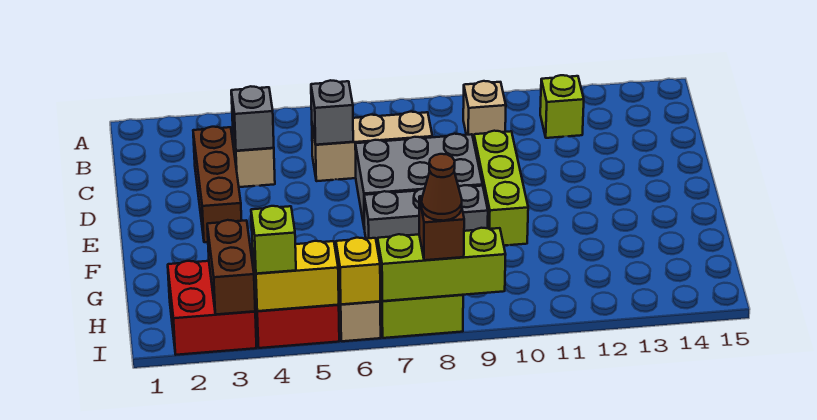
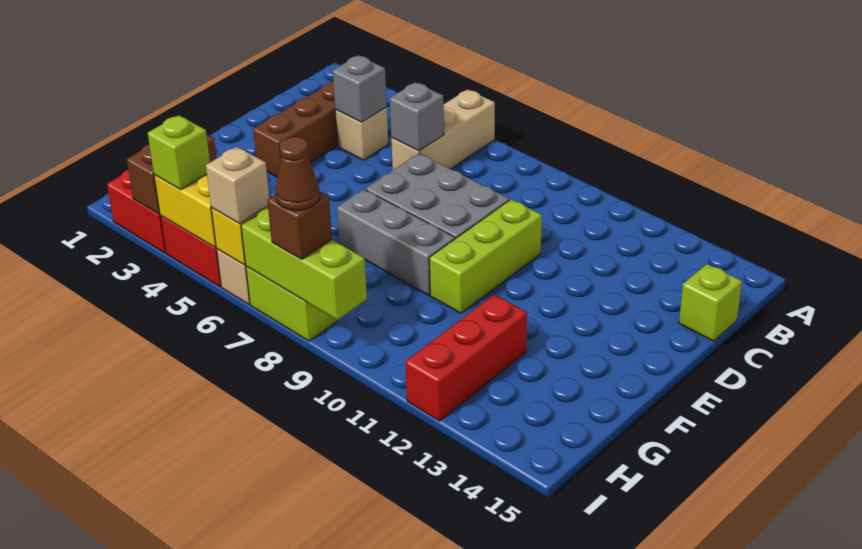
tan 1x1 brick [463,81,506,141] -> tan 1x1 brick moved to [206,147,269,224]
lime 1x1 brick [540,75,584,138] -> lime 1x1 brick moved to [679,264,742,341]
tan 1x3 brick [312,112,432,181] -> tan 1x3 brick turned to [391,89,495,170]
none -> red 1x3 brick [405,294,527,421]

